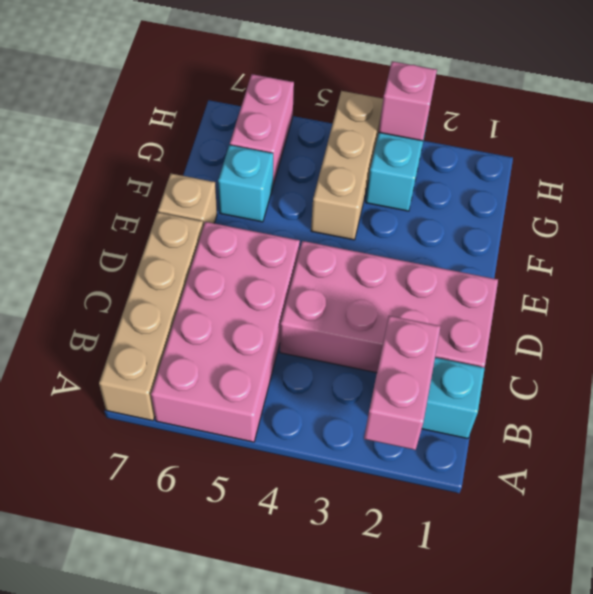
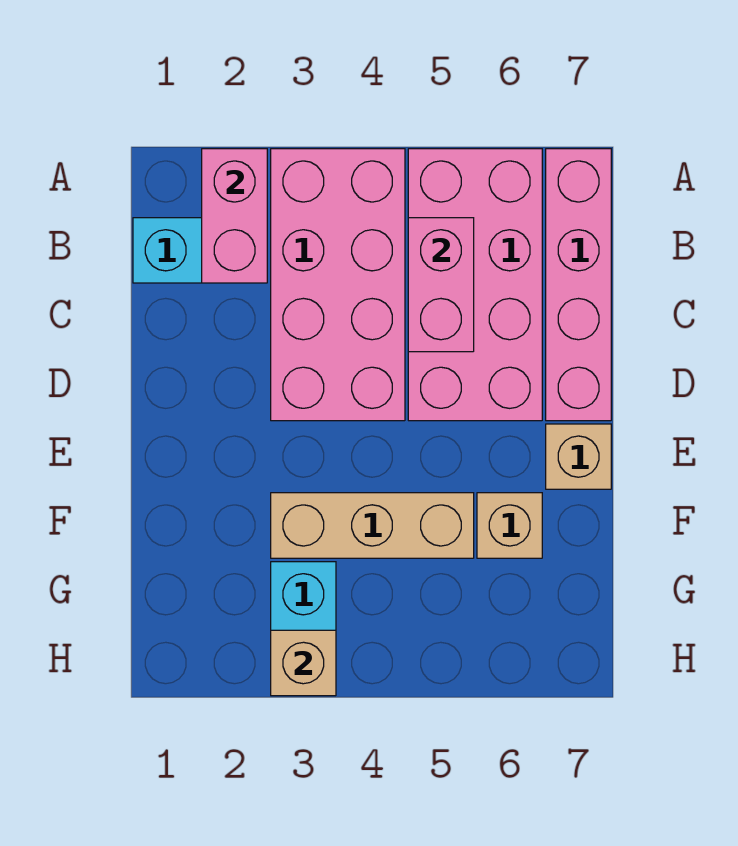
tan 1x4 brick [99,212,203,421] -> pink 1x4 brick [546,149,611,421]
pink 2x4 brick [280,241,498,373] -> pink 2x4 brick turned to [271,149,405,421]
tan 1x3 brick [311,91,383,240] -> tan 1x3 brick turned to [271,493,474,558]
cyan 1x1 brick [218,145,273,222] -> tan 1x1 brick [477,493,542,558]
pink 1x2 brick [230,74,294,185] -> pink 1x2 brick moved to [408,218,474,352]
pink 1x1 brick [379,61,437,141] -> tan 1x1 brick [271,630,336,696]

